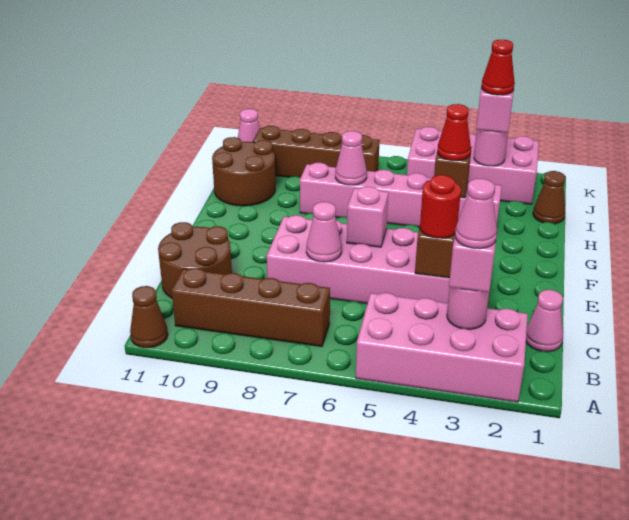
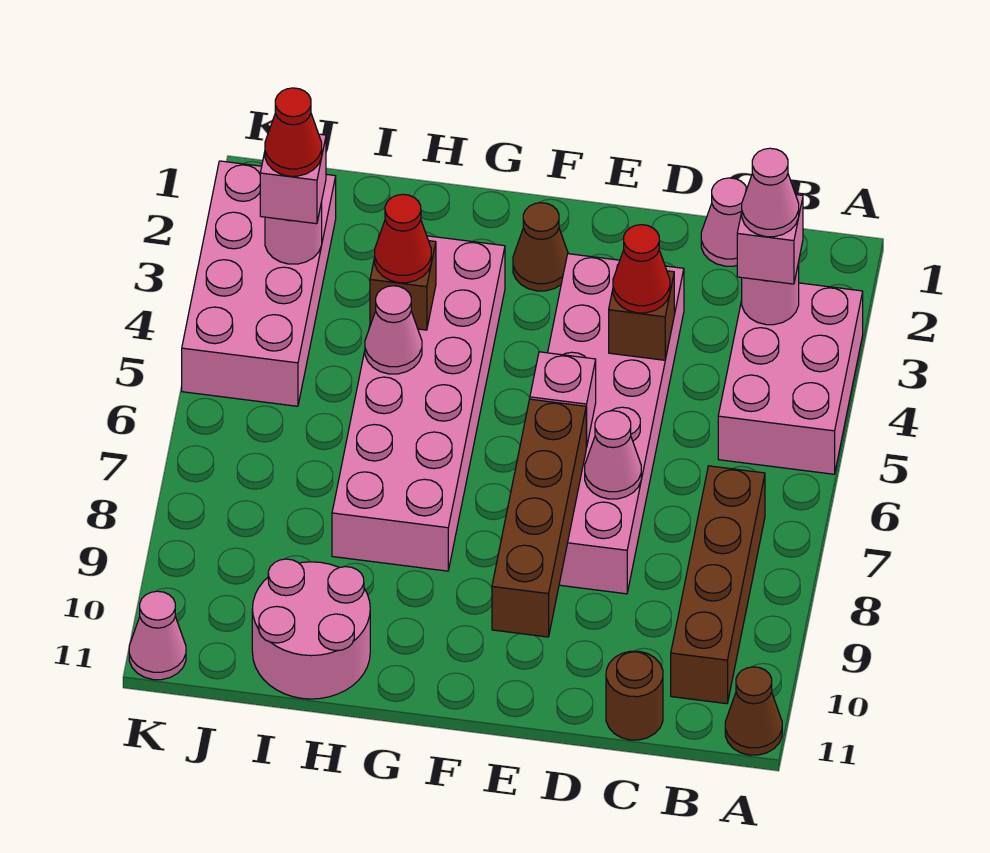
pink 2x4 brick [356,293,528,402] -> pink 2x3 brick [718,283,863,474]
brown 2x2 round brick [158,222,232,298] -> brown 1x1 round brick [606,651,663,740]
red 1x1 round brick [420,175,461,238] -> red 1x1 cone [613,225,670,313]
pink 1x6 brick [300,163,502,227] -> pink 2x6 brick [332,236,505,571]
pink 1x1 cone [335,131,367,185] -> pink 1x1 cone moved to [365,286,422,374]
brown 2x2 round brick [212,137,276,206] -> pink 2x2 round brick [252,559,370,699]
brown 1x1 cone [533,171,565,224] -> brown 1x1 cone moved to [513,203,568,291]
brown 1x4 brick [253,126,380,178] -> brown 1x4 brick moved to [492,399,586,637]

